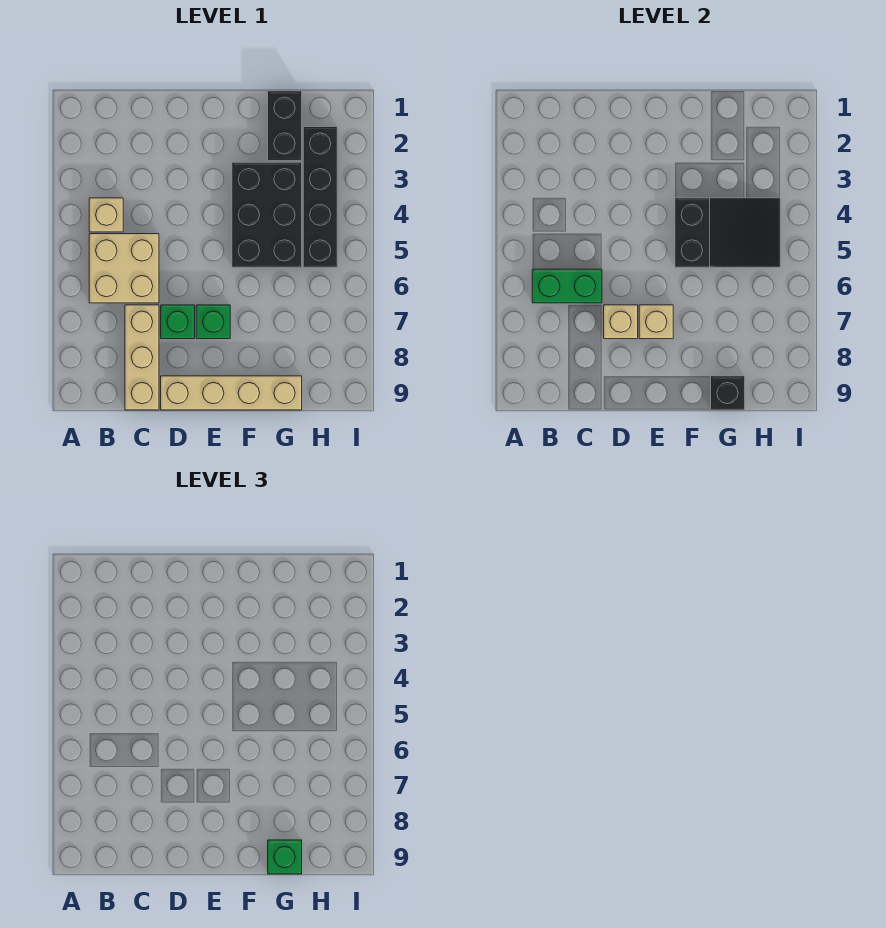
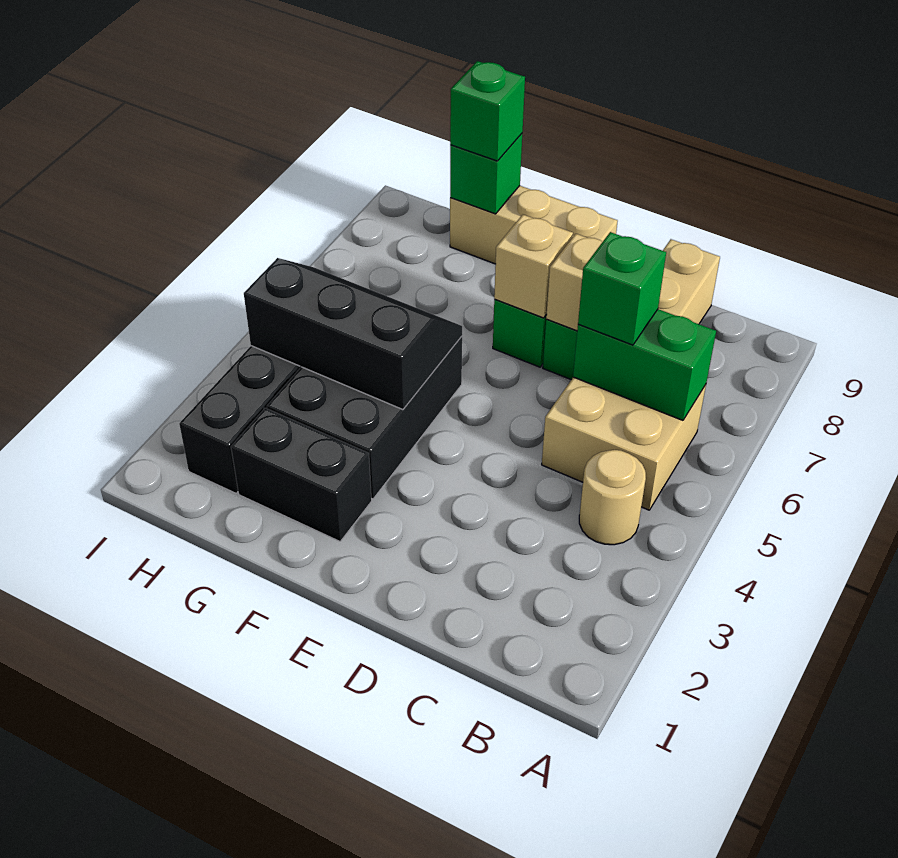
tan 1x1 brick [89,198,123,232] -> tan 1x1 round brick [579,450,646,545]
none -> green 1x1 brick [578,232,666,345]
tan 1x4 brick [161,376,302,410] -> tan 1x3 brick [450,186,618,264]
black 2x3 slope [675,198,780,267] -> black 2x3 slope turned to [244,258,462,410]
black 1x2 brick [268,91,302,161] -> black 1x2 brick turned to [231,408,372,541]
black 1x1 brick [711,376,745,410] -> green 1x1 brick [450,134,522,214]

